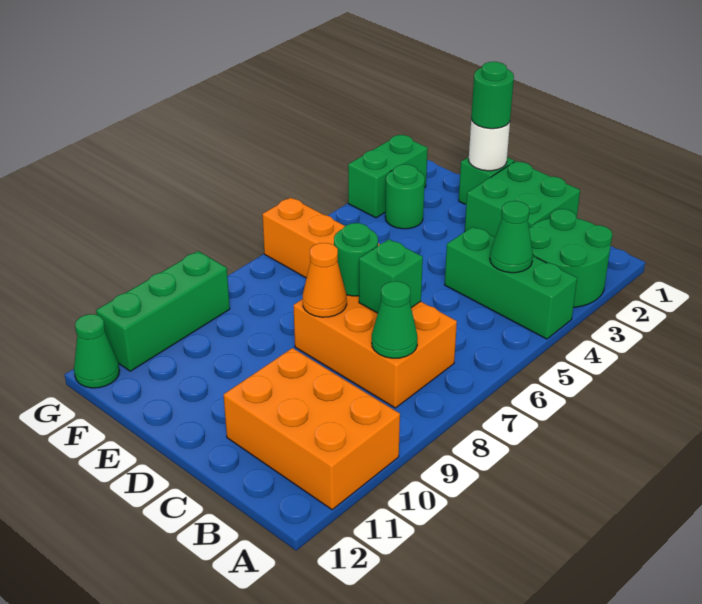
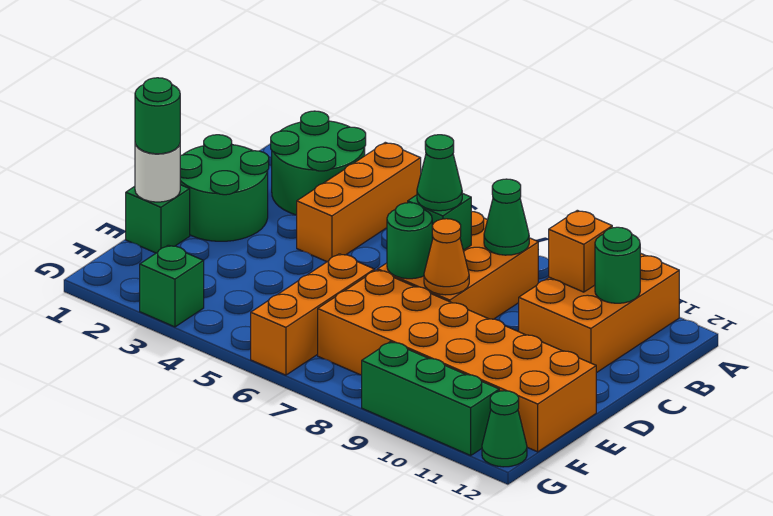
green 1x3 brick [445,227,577,339] -> orange 1x3 brick [297,142,421,262]
green 1x1 cone [490,201,533,273] -> green 1x1 cone moved to [417,135,462,211]
none -> orange 1x1 brick [549,210,612,292]
green 2x2 brick [465,161,580,237] -> green 2x2 round brick [180,135,269,241]
none -> orange 2x6 brick [318,270,596,452]
green 1x1 round brick [385,164,425,229] -> green 1x1 round brick moved to [595,227,640,303]
green 1x2 brick [348,135,428,218] -> green 1x1 brick [140,245,204,327]

